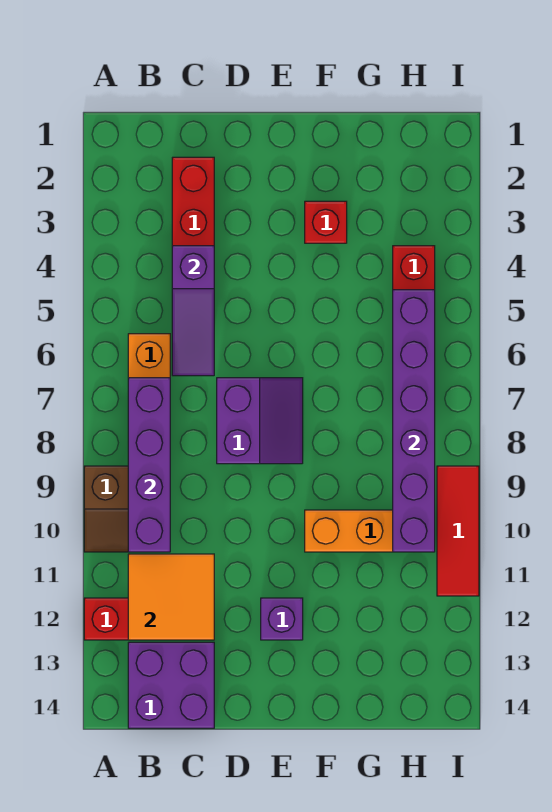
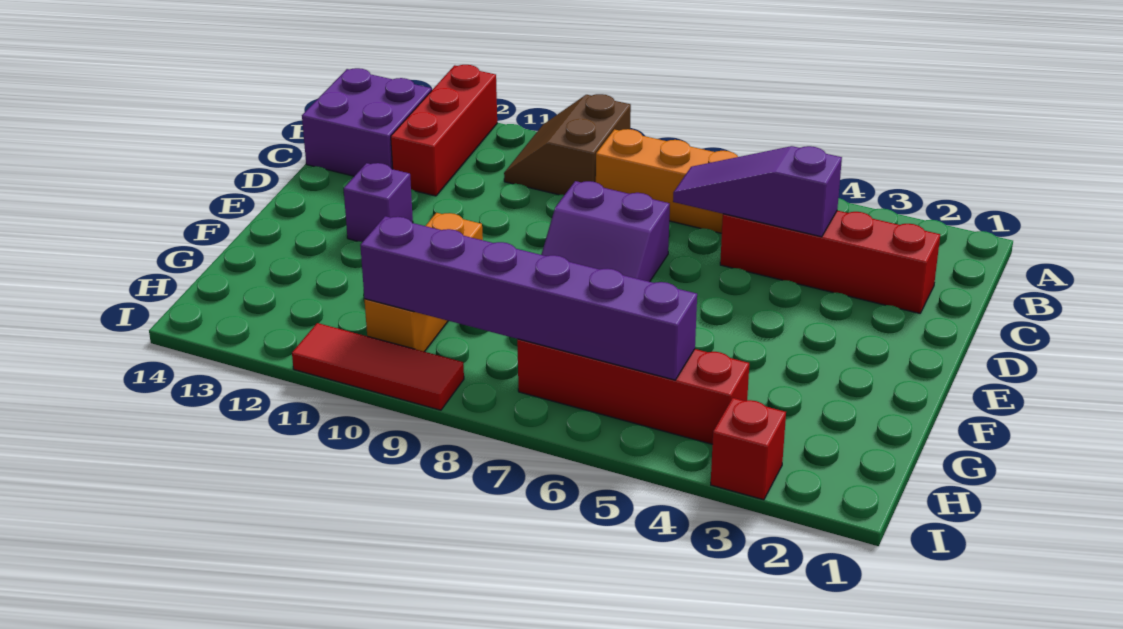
purple 1x4 brick [128,378,170,552] -> none
orange 2x2 tile [128,554,214,640] -> none
red 1x1 brick [305,201,347,243] -> red 1x1 brick moved to [711,398,786,500]

